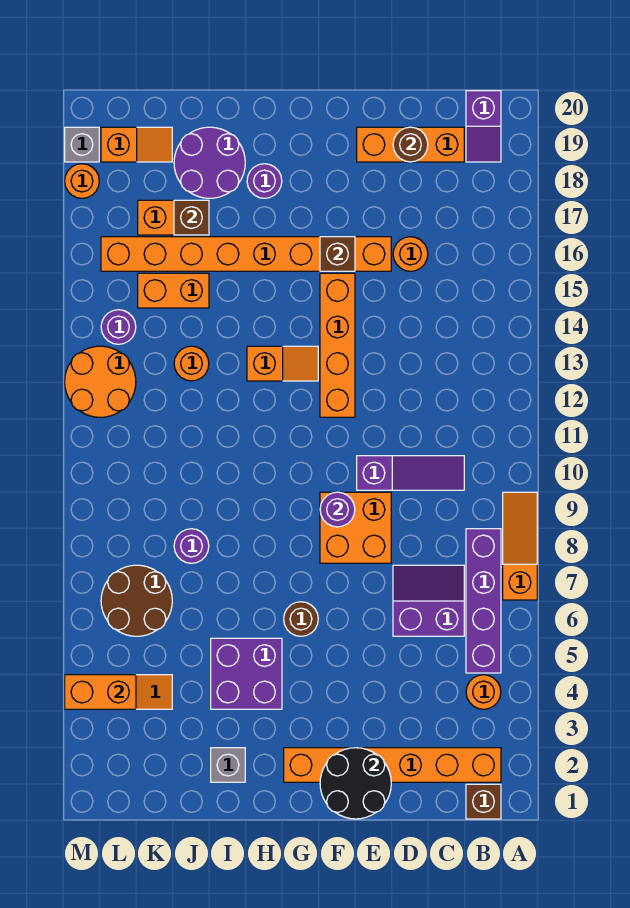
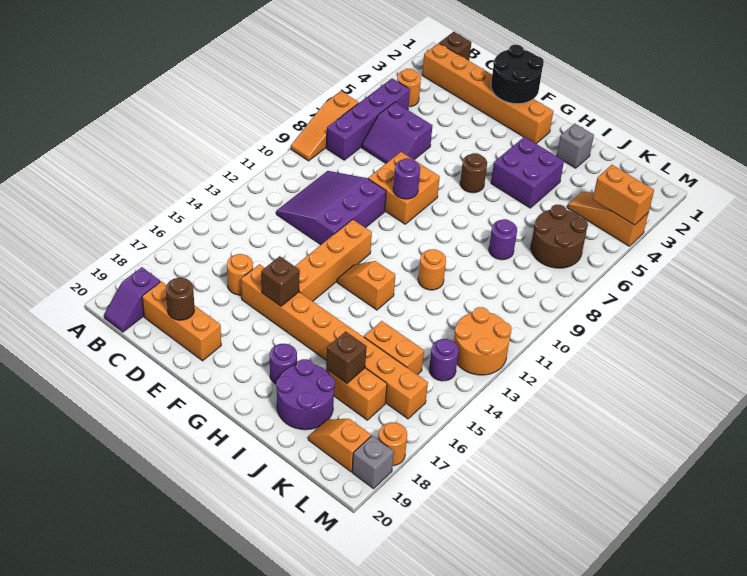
purple 1x2 slope [466,91,501,162] -> purple 1x2 slope turned to [104,267,160,332]
purple 1x3 slope [357,456,464,490] -> purple 3x3 slope [276,171,386,245]
orange 1x1 round brick [174,346,209,381] -> orange 1x1 round brick moved to [418,249,446,290]

